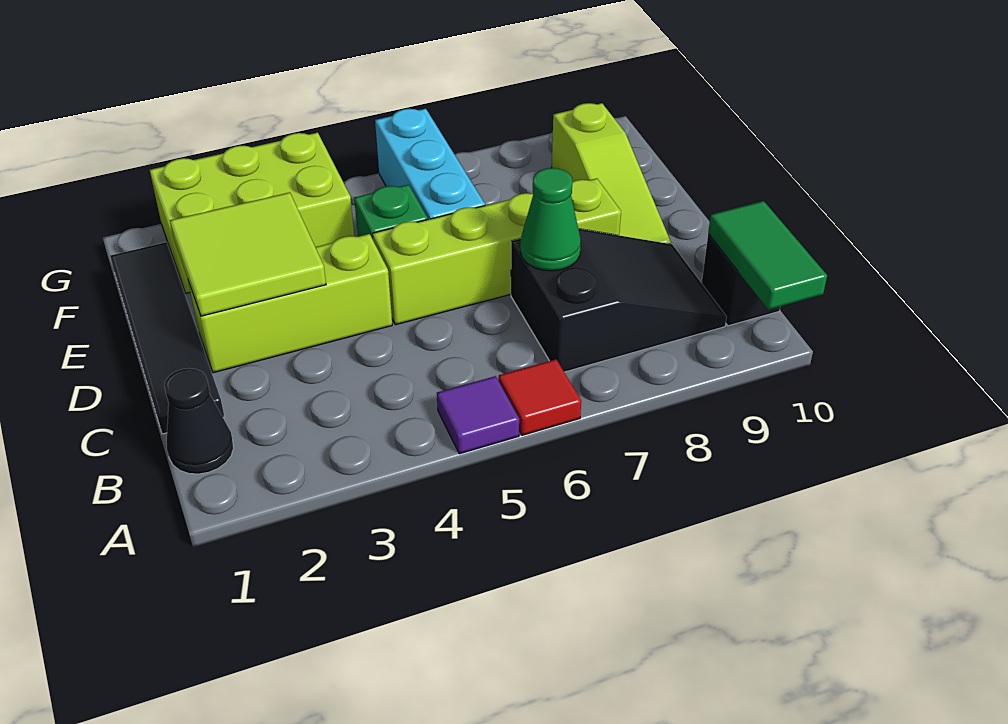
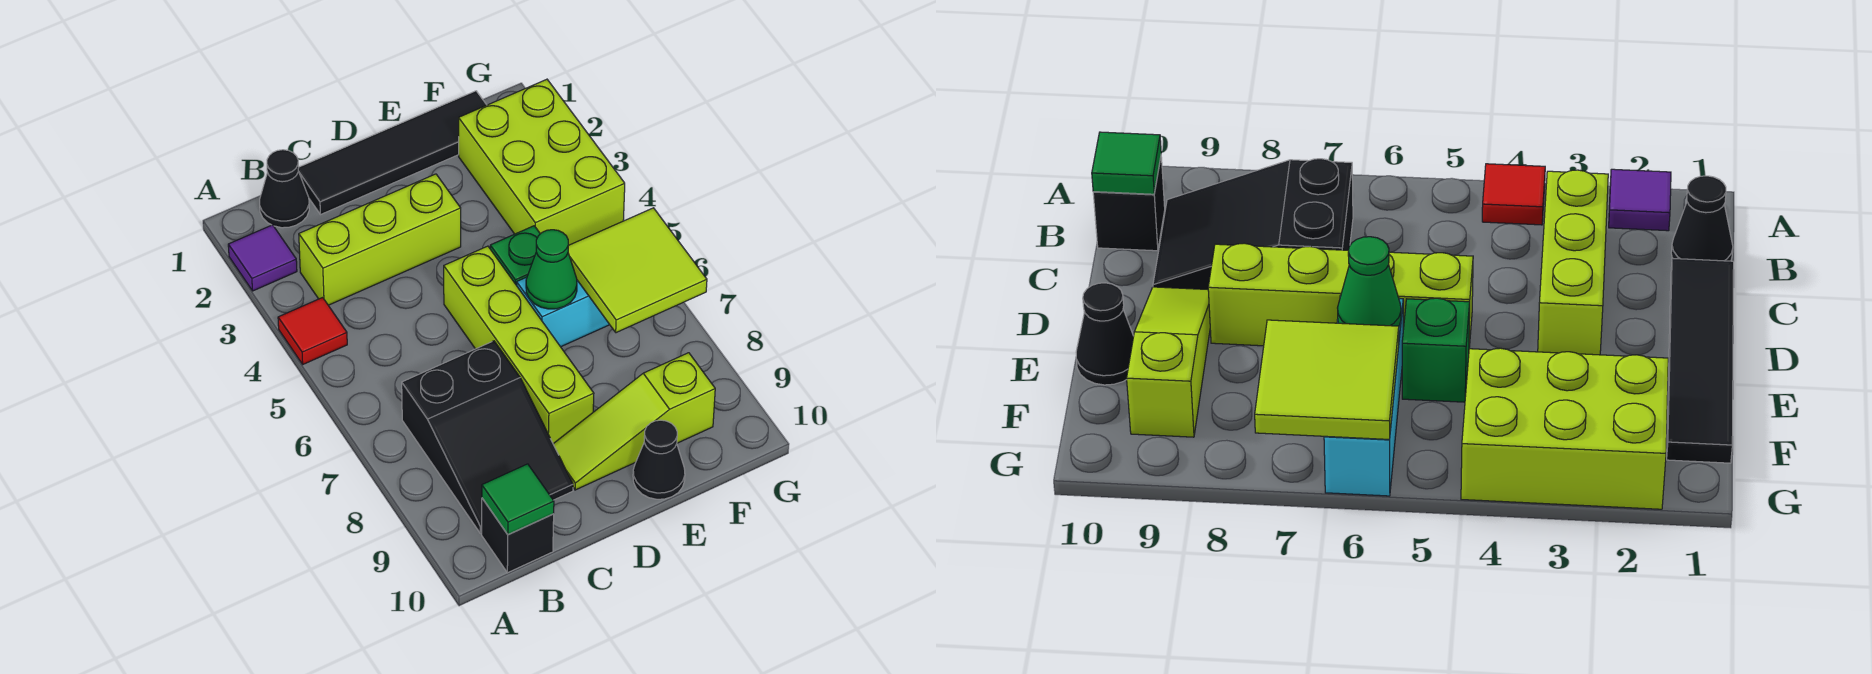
purple 1x1 tile [437,376,519,454] -> purple 1x1 tile moved to [228,225,297,291]
red 1x1 tile [499,359,581,435] -> red 1x1 tile moved to [278,297,347,364]
green 1x2 tile [708,201,827,310] -> green 1x1 tile [482,464,554,535]
green 1x1 cone [520,168,581,271] -> green 1x1 cone moved to [526,230,577,309]
lime 1x3 brick [188,234,392,373] -> lime 1x3 brick turned to [299,174,461,305]
lime 2x2 tile [170,192,326,316] -> lime 2x2 tile moved to [568,208,707,333]
none -> black 1x1 cone [633,420,685,499]

